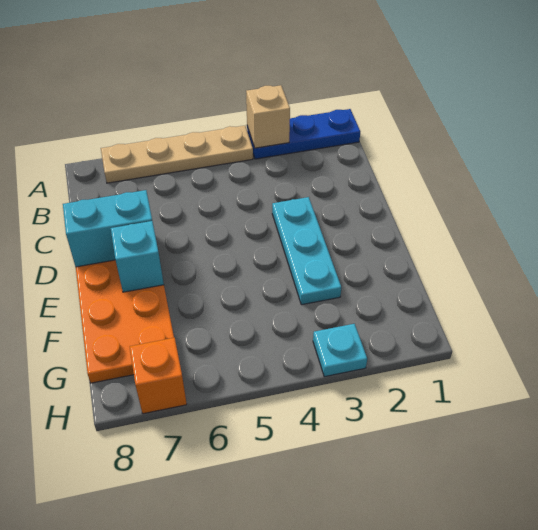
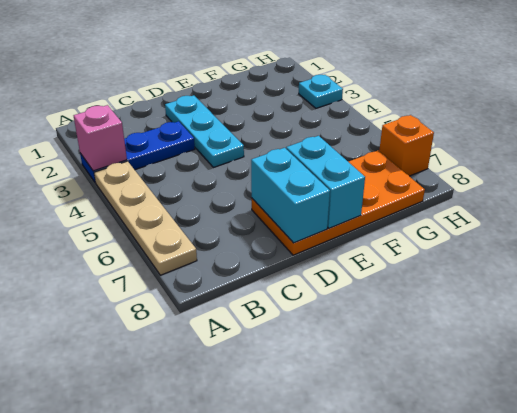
blue 1x3 plate [247,109,360,159] -> blue 1x3 plate turned to [80,121,195,183]
tan 1x1 brick [246,85,290,148] -> pink 1x1 brick [74,105,127,171]
cyan 1x3 plate [272,197,341,305] -> cyan 1x3 plate turned to [165,95,244,167]
cyan 1x1 brick [111,221,164,292] -> cyan 1x2 brick [286,136,365,228]

